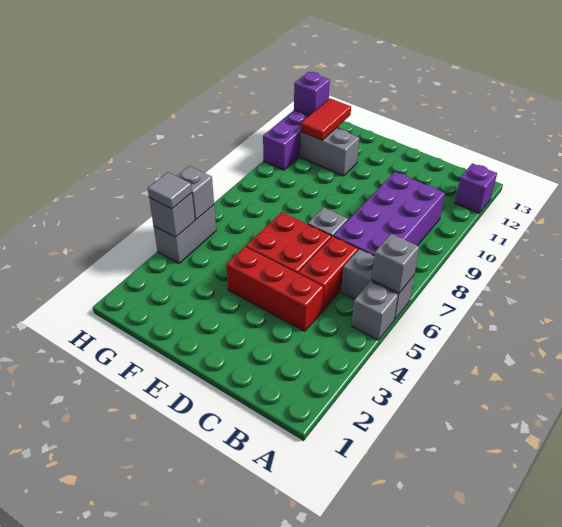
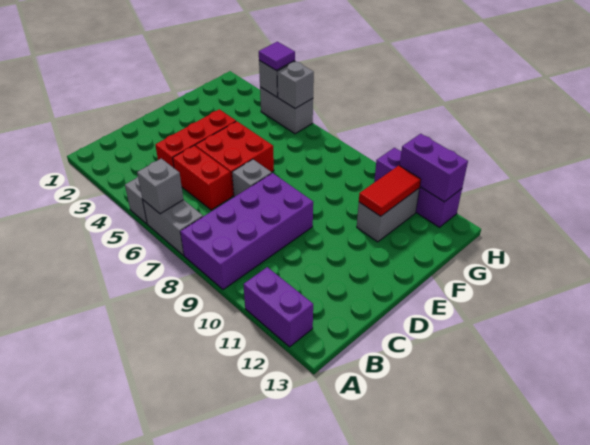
grey 1x2 brick [341,249,414,319] -> grey 1x2 brick turned to [143,200,203,255]
purple 1x1 brick [455,163,497,213] -> purple 1x2 brick [243,267,313,347]
purple 2x4 brick [334,172,445,255] -> purple 2x4 brick turned to [180,173,313,290]
red 1x2 tile [301,98,351,140] -> red 1x2 tile turned to [359,166,421,216]
grey 1x1 tile [148,172,192,209] -> purple 1x1 tile [259,42,295,70]
purple 1x1 brick [294,72,330,116] -> purple 1x2 brick [399,134,468,202]

